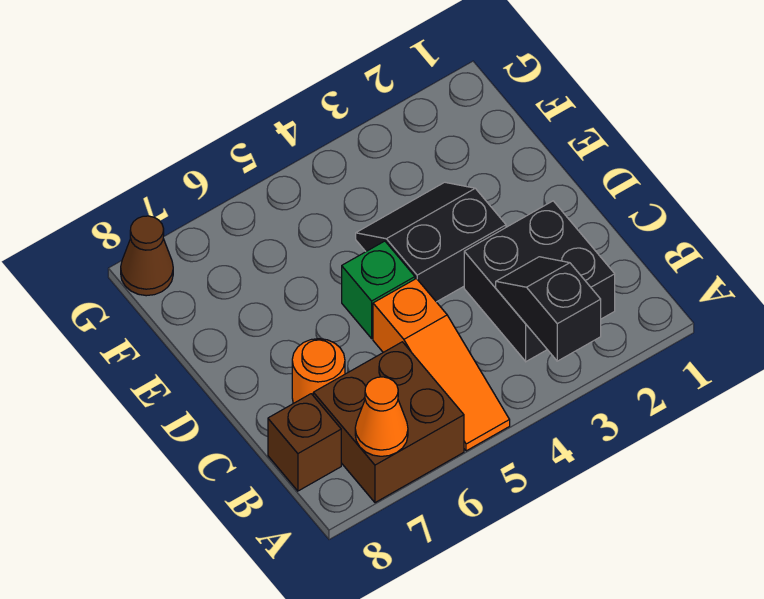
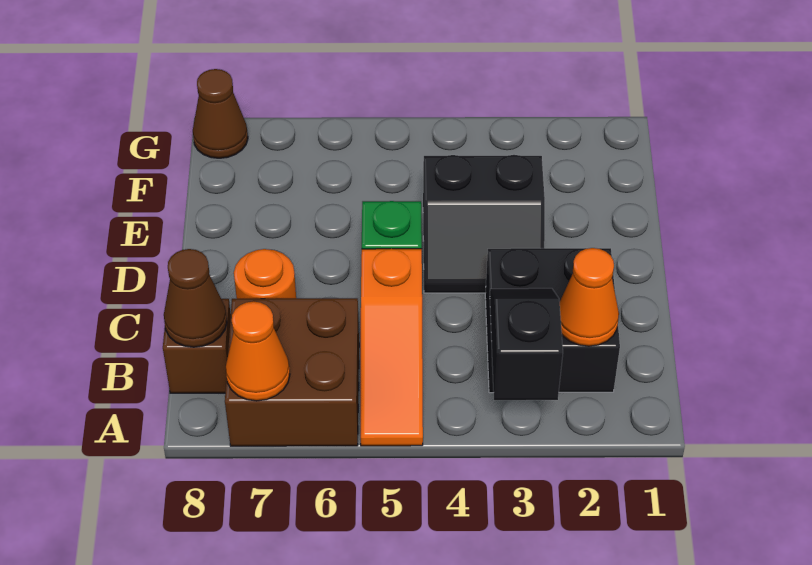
none -> orange 1x1 cone [560,248,619,346]
none -> brown 1x1 cone [164,249,227,347]
black 2x2 slope [356,182,506,302] -> black 2x2 slope turned to [423,155,545,293]

